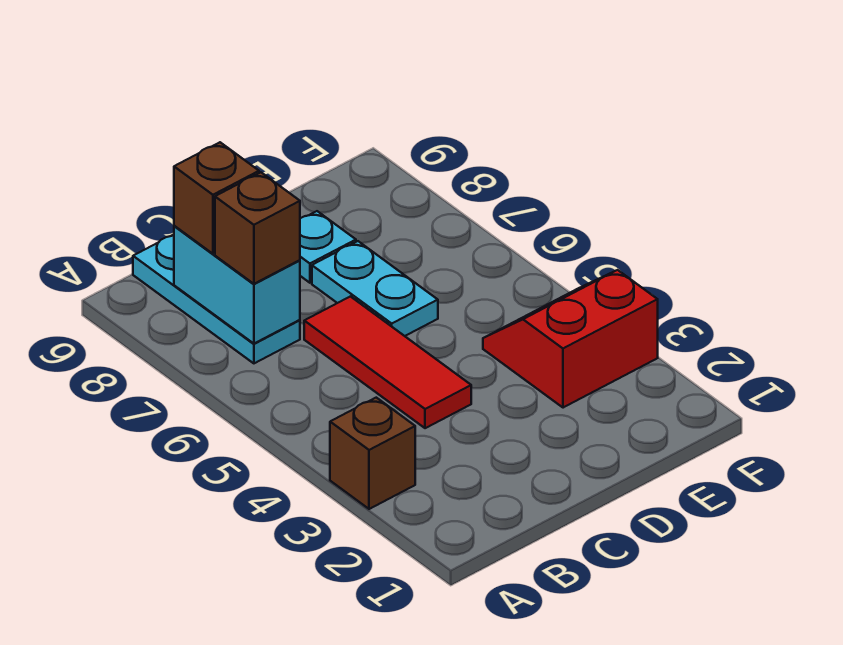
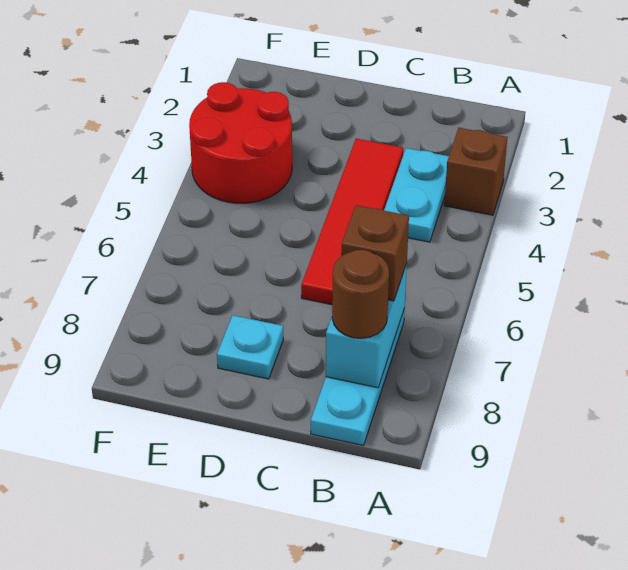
brown 1x1 brick [174,142,259,254] -> brown 1x1 round brick [332,250,389,338]
red 1x3 tile [304,296,471,428] -> red 1x4 tile [301,139,403,305]
cyan 1x2 plate [312,241,438,336] -> cyan 1x2 plate moved to [384,148,449,242]
red 2x2 slope [483,270,658,408] -> red 2x2 round brick [189,82,292,203]

